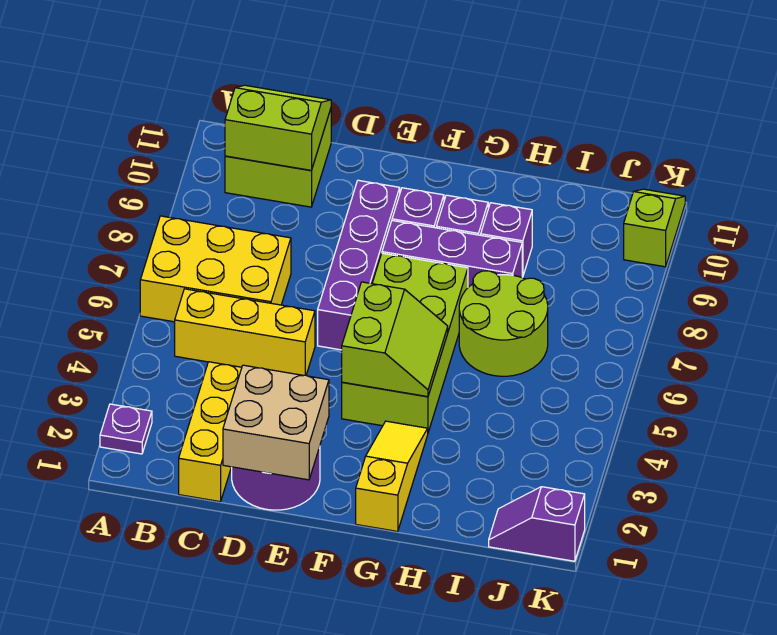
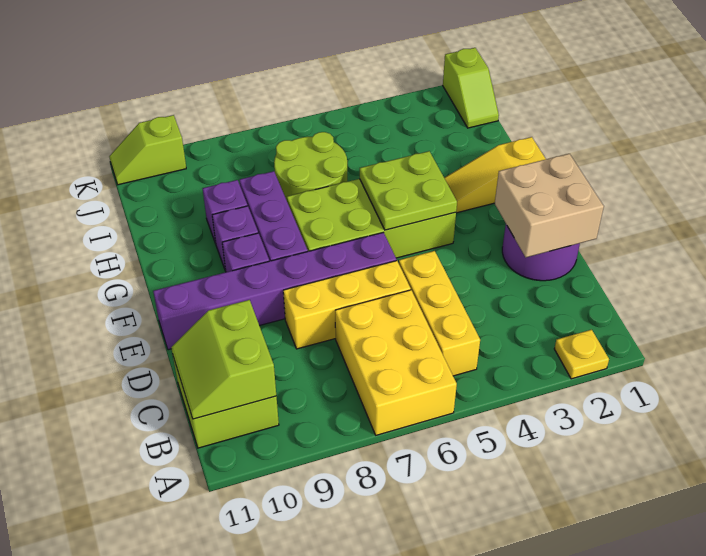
purple 1x1 plate [100,404,152,454] -> yellow 1x1 plate [554,330,609,379]
yellow 1x3 brick [179,362,242,502] -> yellow 1x3 brick moved to [283,261,411,349]
purple 1x4 brick [318,180,400,350] -> purple 1x6 brick [153,233,397,350]
lime 2x2 slope [342,282,448,397] -> lime 2x2 plate [360,151,457,230]
purple 1x2 slope [489,487,585,561] -> lime 1x2 slope [443,48,499,128]

